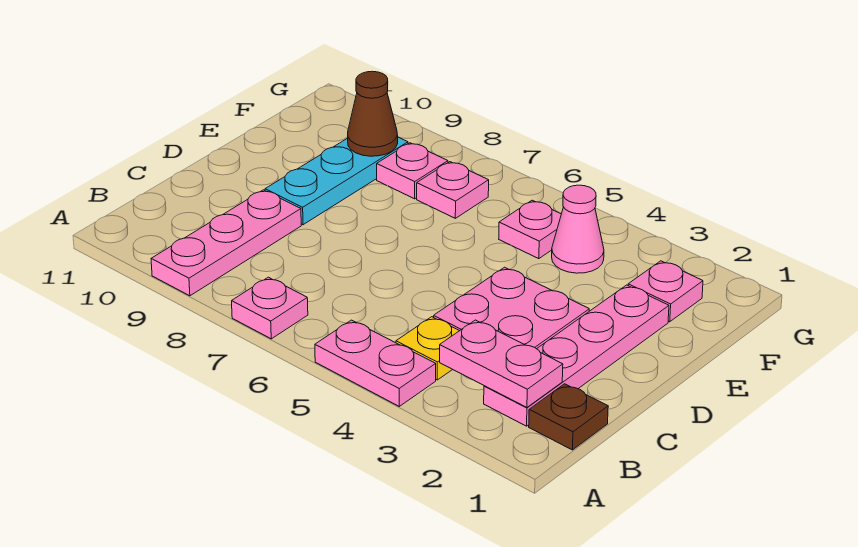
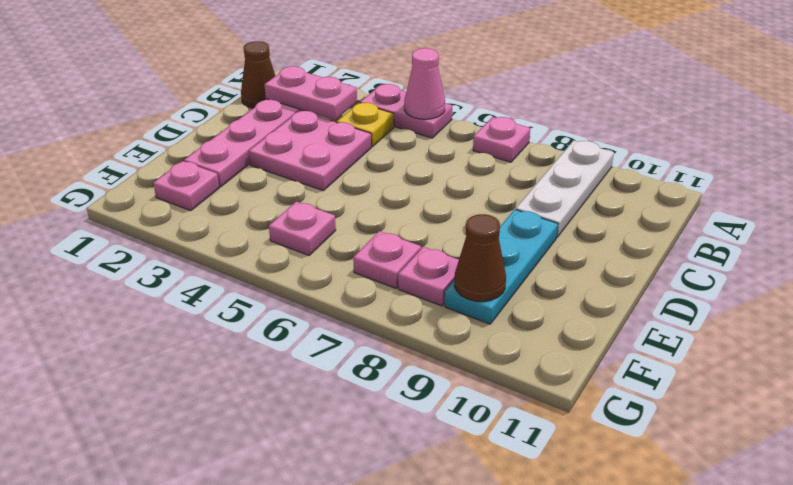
pink 1x3 plate [151,190,301,296] -> white 1x3 plate [516,140,614,237]
brown 1x1 plate [529,384,608,450] -> brown 1x1 cone [241,41,275,108]
pink 1x1 cone [552,185,604,273] -> pink 1x1 cone moved to [404,48,445,119]

